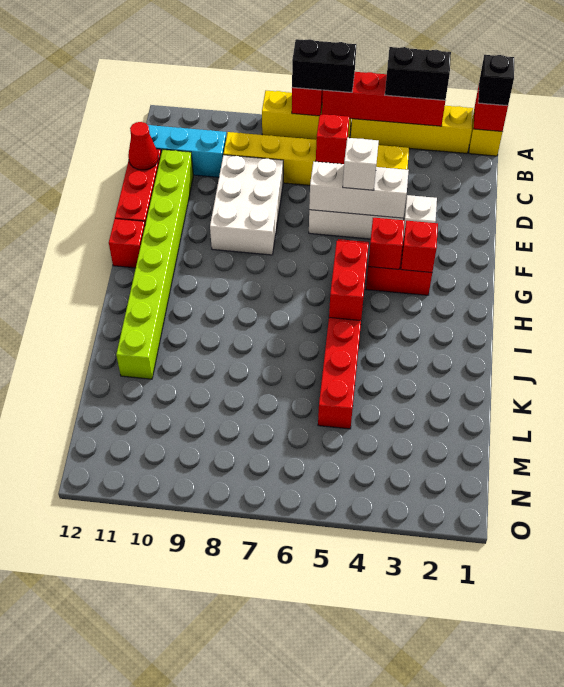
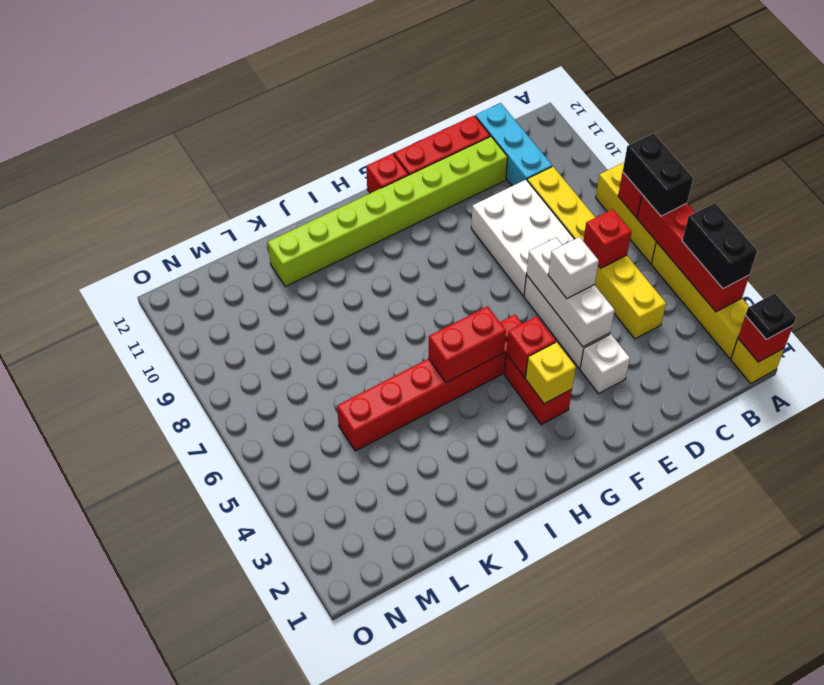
black 1x1 brick [478,55,514,106] -> black 1x1 plate [745,293,796,340]
white 2x3 brick [210,155,283,255] -> white 2x3 brick turned to [471,180,574,296]
red 1x1 cone [128,122,158,170] -> none
red 1x1 brick [401,221,438,272] -> yellow 1x1 brick [525,342,576,404]

